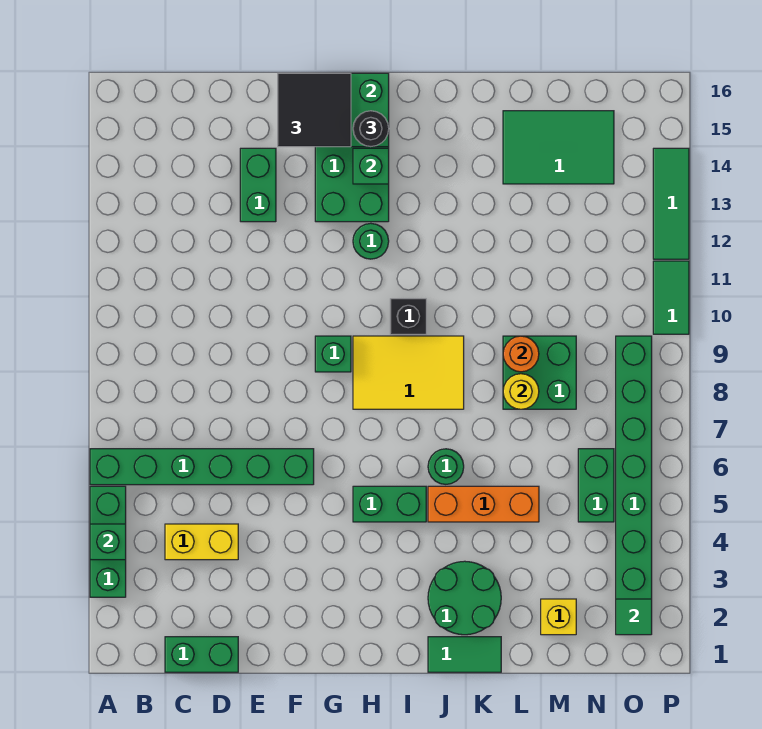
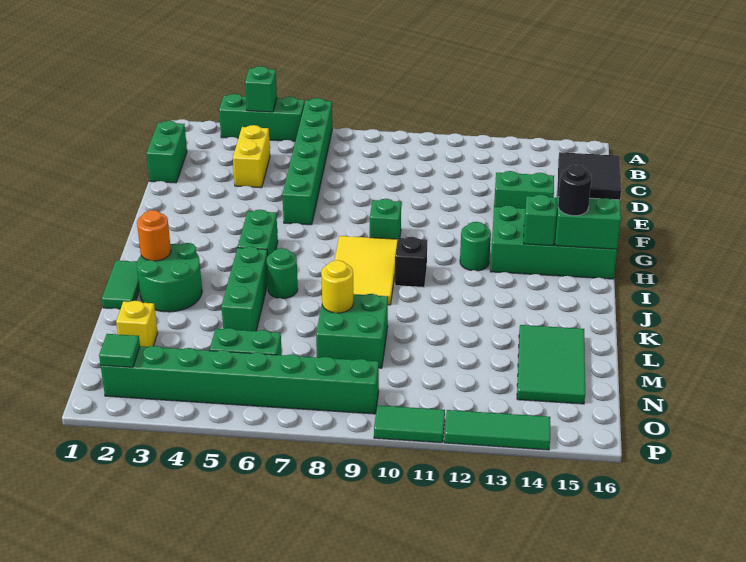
orange 1x3 brick [428,486,539,522] -> green 1x3 brick [221,247,268,331]
orange 1x1 round brick [503,336,539,372] -> orange 1x1 round brick moved to [137,210,171,261]

